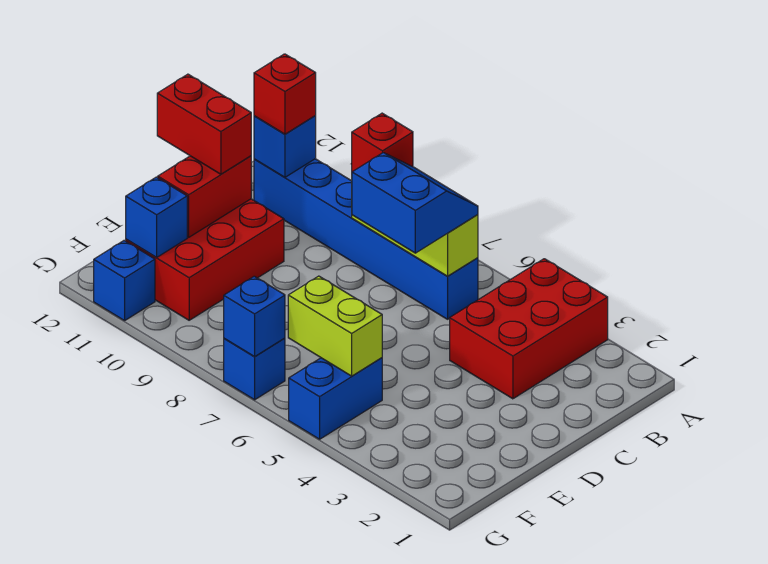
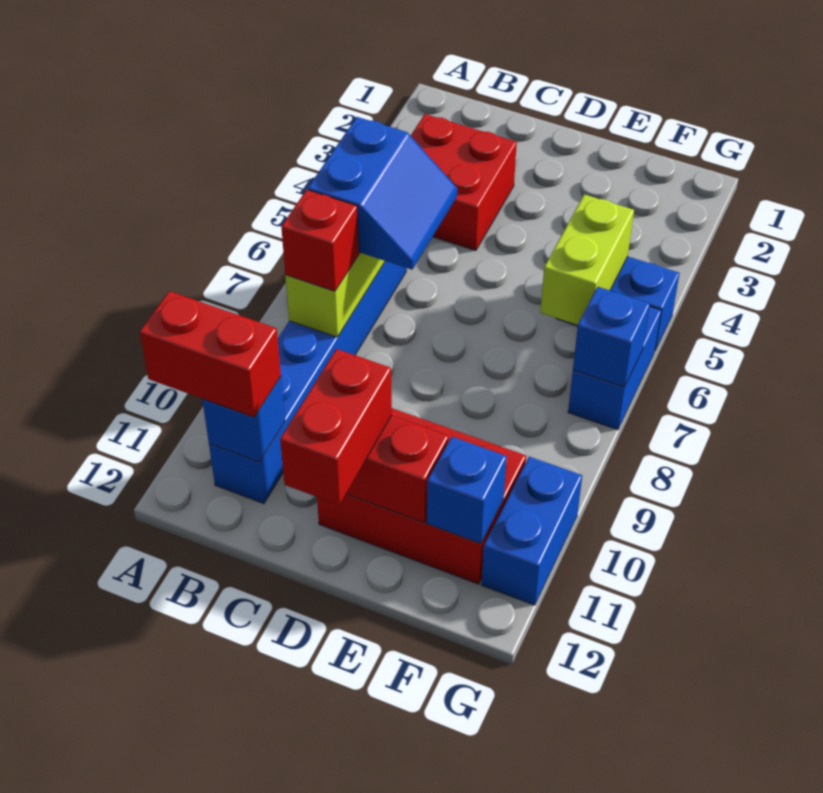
red 2x3 brick [450,259,608,399] -> red 2x2 brick [411,114,517,251]
blue 2x2 slope [352,153,478,253] -> blue 2x2 slope turned to [308,117,457,269]
red 1x1 brick [254,54,316,134] -> red 1x2 brick [140,291,281,417]
blue 1x1 brick [224,338,285,400] -> blue 1x2 brick [568,307,662,430]
blue 1x1 brick [94,240,155,321] -> blue 1x2 brick [482,457,582,605]

